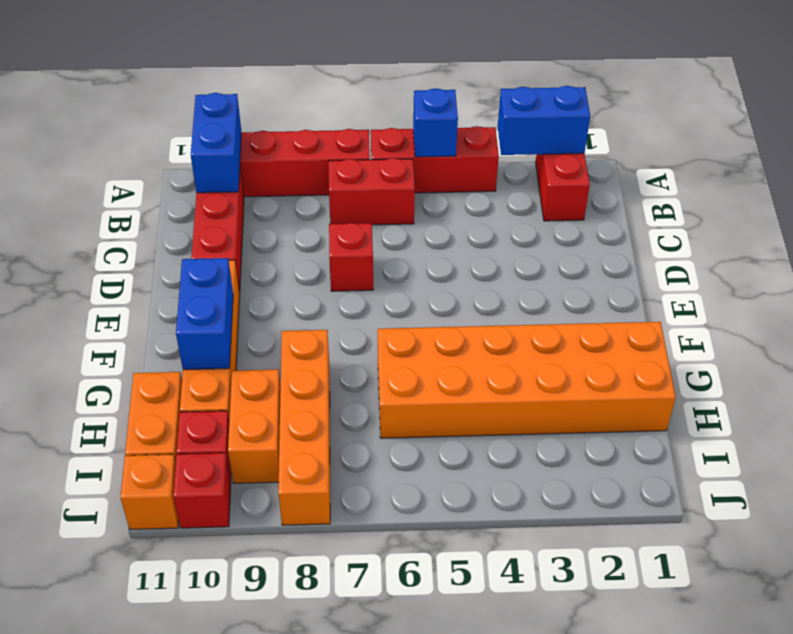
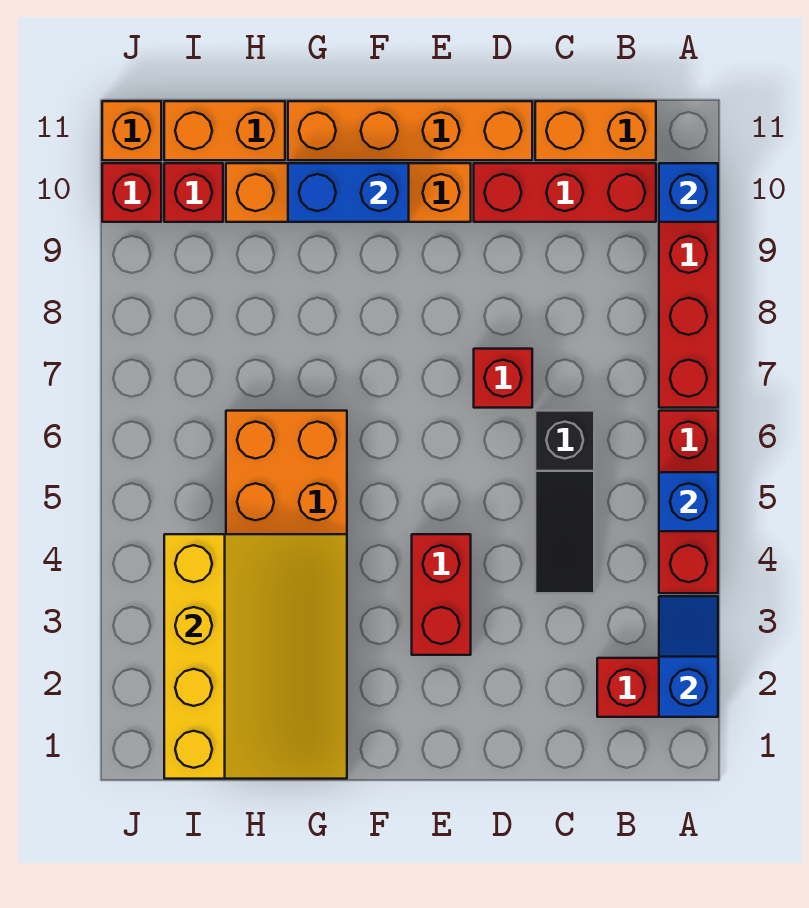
blue 1x2 brick [498,86,590,155] -> blue 1x2 slope [659,596,718,717]
blue 1x2 brick [191,93,241,193] -> blue 1x1 brick [659,163,718,222]
red 1x2 brick [329,158,415,225] -> red 1x2 brick moved to [412,534,471,655]
none -> black 1x3 slope [535,411,594,593]
none -> yellow 3x4 slope [164,534,347,779]
orange 1x4 brick [278,330,330,525] -> orange 1x4 brick moved to [288,101,532,160]
orange 1x2 brick [228,370,281,483] -> orange 1x2 brick moved to [535,101,656,160]

